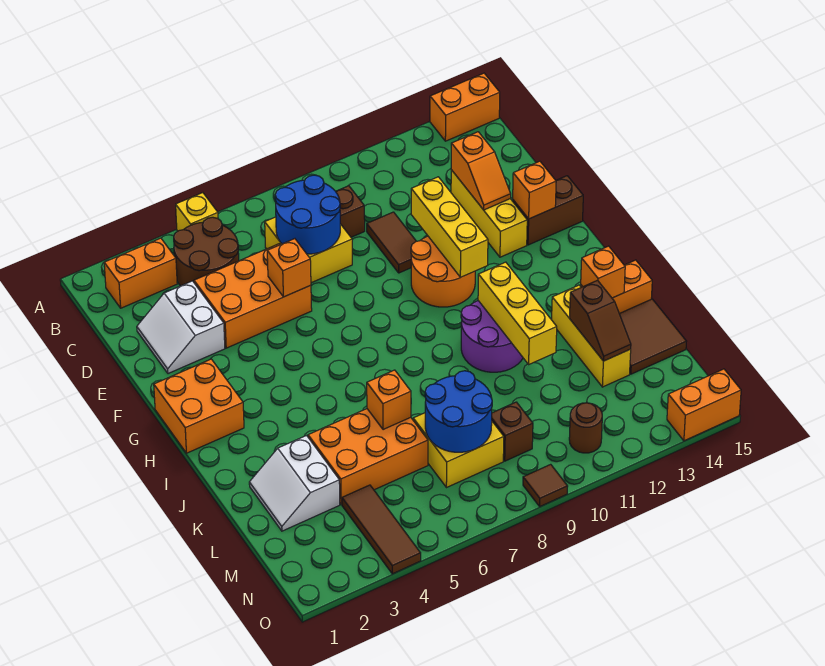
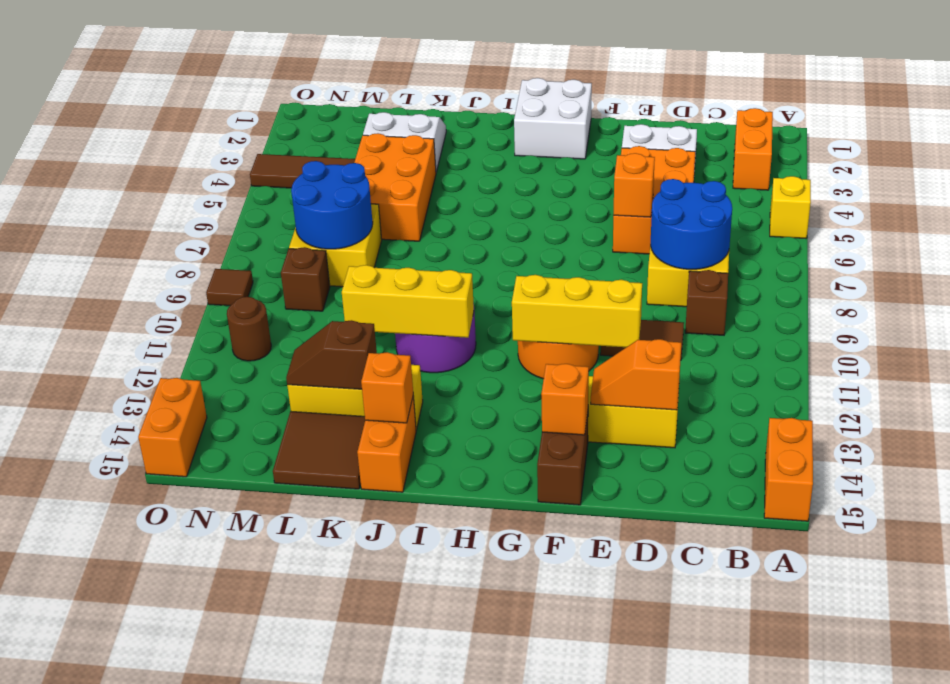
brown 2x2 round brick [174,217,239,286] -> none
orange 2x2 brick [154,359,244,453] -> white 2x2 brick [514,78,592,159]
orange 1x1 brick [367,370,411,430] -> none

